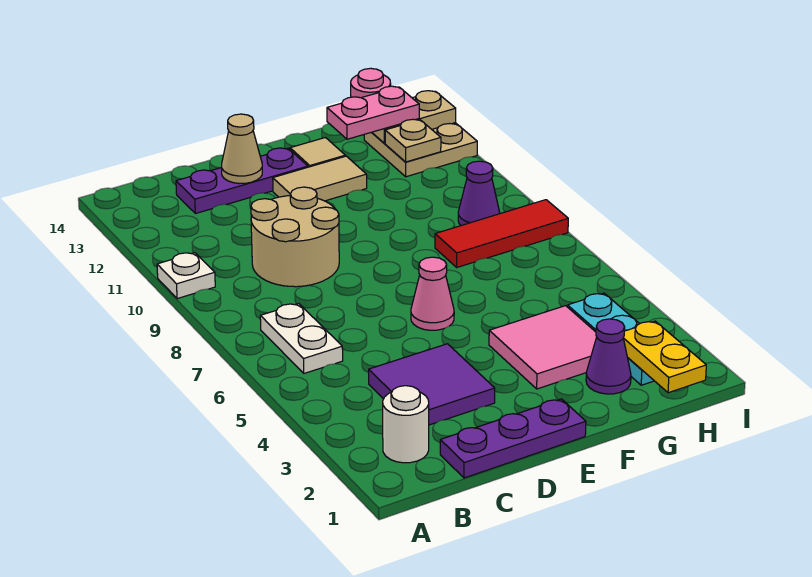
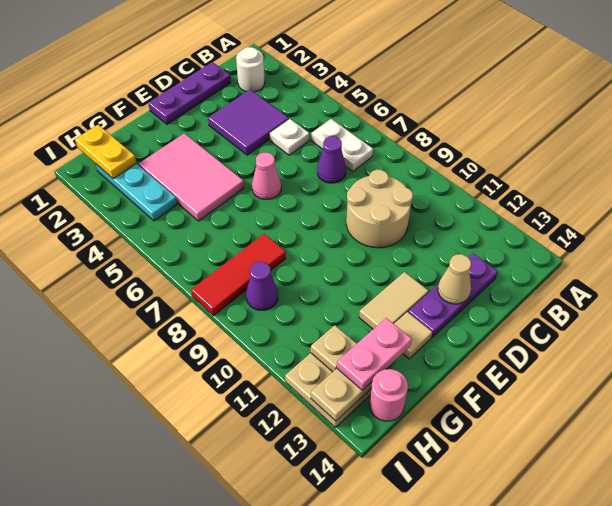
white 1x1 plate [157,253,215,299] -> white 1x1 plate moved to [269,119,309,155]
pink 2x2 tile [489,306,597,389] -> pink 2x3 tile [139,133,244,221]
purple 1x1 cone [586,319,631,394] -> purple 1x1 cone moved to [317,136,346,183]

